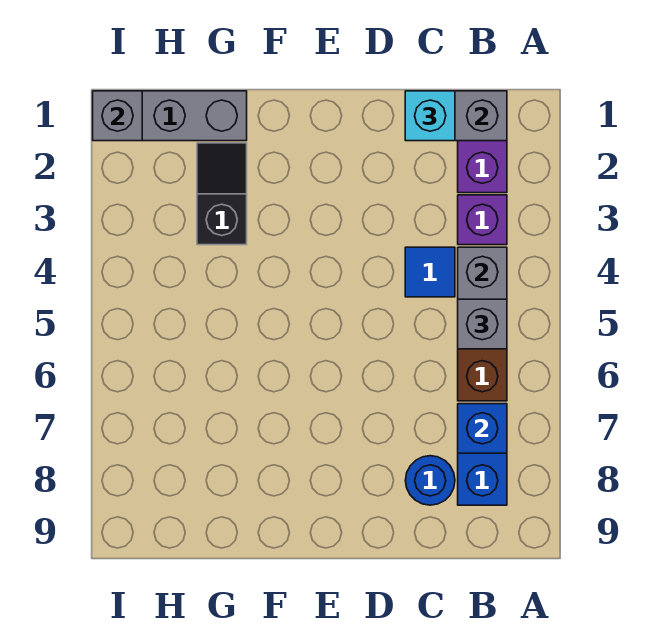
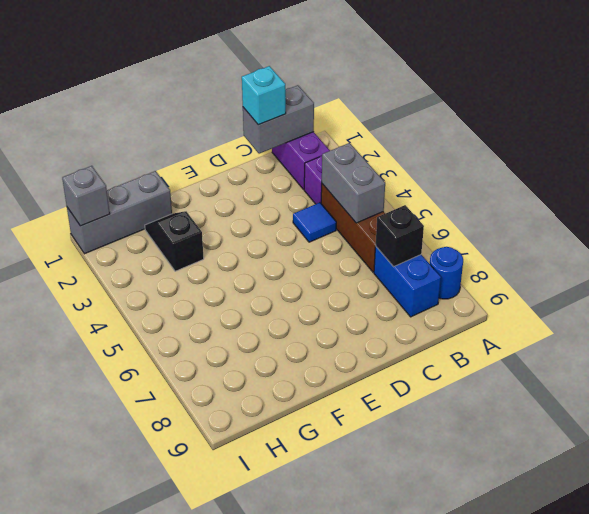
grey 1x1 brick [458,299,507,349] -> none
blue 1x1 brick [458,404,507,453] -> black 1x1 brick [376,205,424,267]
blue 1x1 round brick [405,456,455,505] -> blue 1x1 round brick moved to [430,247,463,299]

